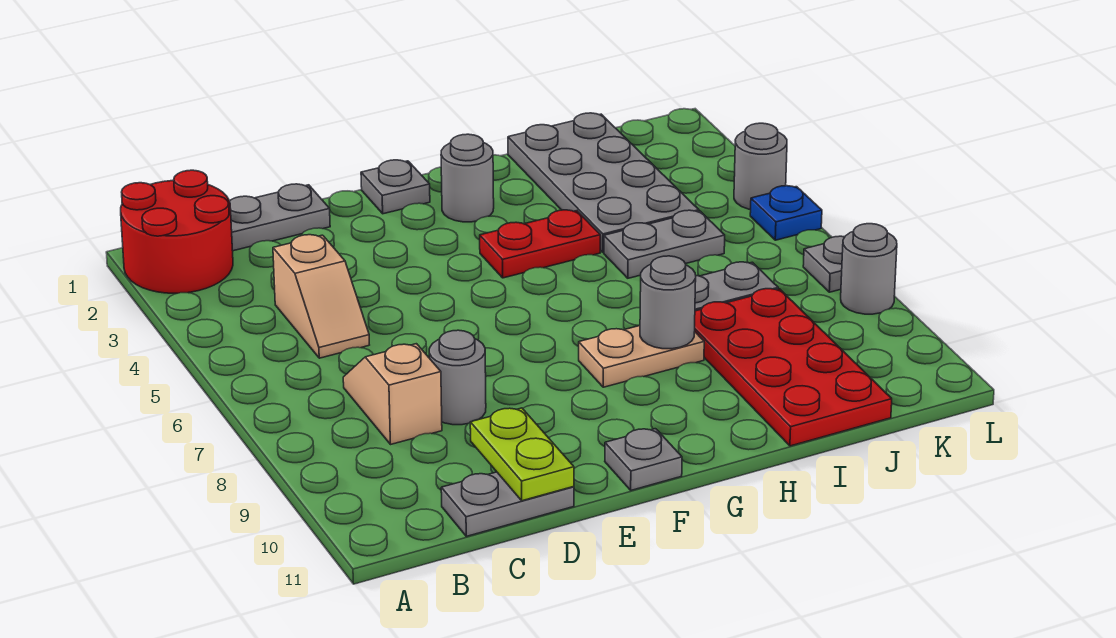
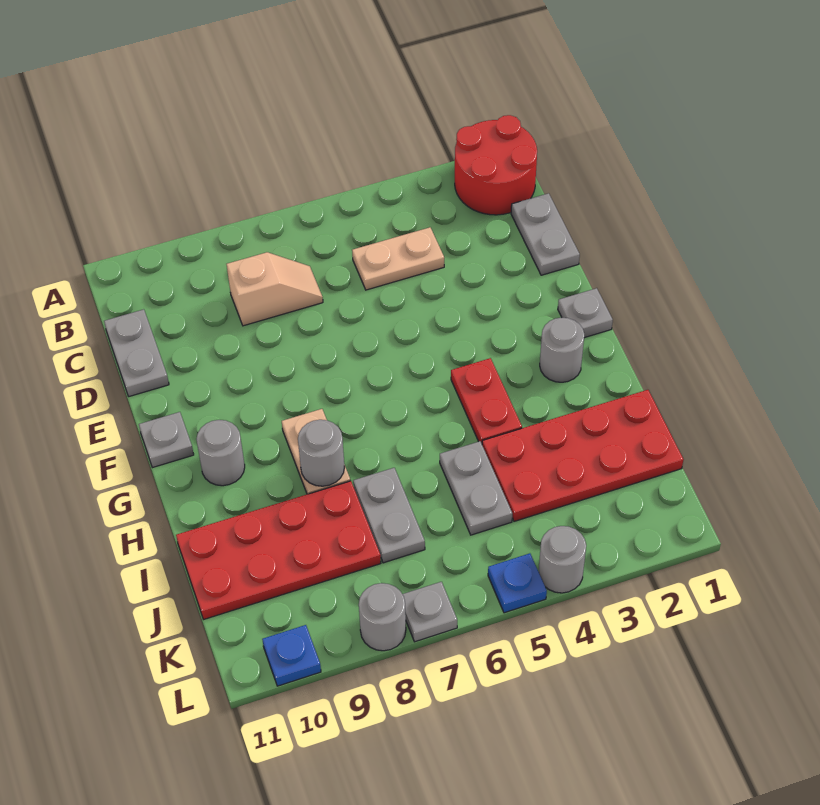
tan 1x2 slope [273,235,369,358] -> tan 1x2 plate [352,227,444,290]
grey 1x1 round brick [429,330,486,425] -> grey 1x1 round brick moved to [196,420,245,486]
lime 1x2 plate [470,408,574,501] -> none
grey 2x4 plate [508,113,699,252] -> red 2x4 plate [482,390,684,521]
none -> blue 1x1 plate [262,625,321,686]

